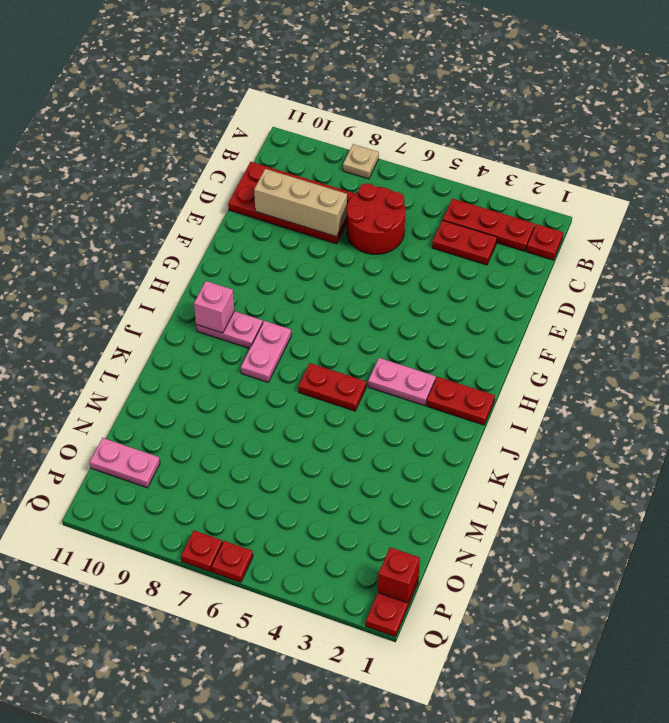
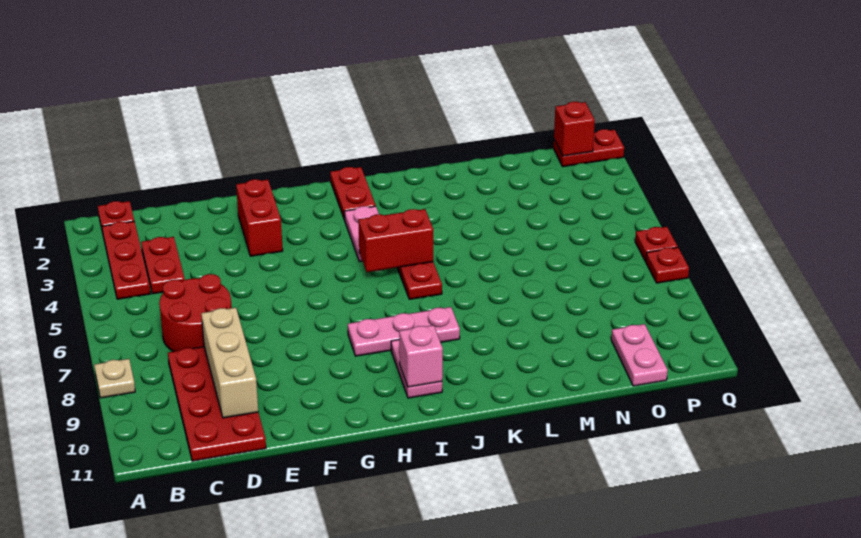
none -> red 1x2 brick [236,179,283,256]
none -> red 1x2 brick [358,209,433,272]
pink 1x2 plate [241,321,291,382] -> pink 1x3 plate [348,307,460,356]

